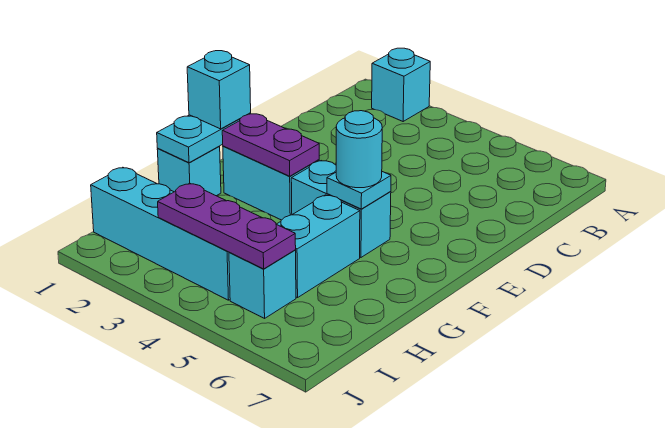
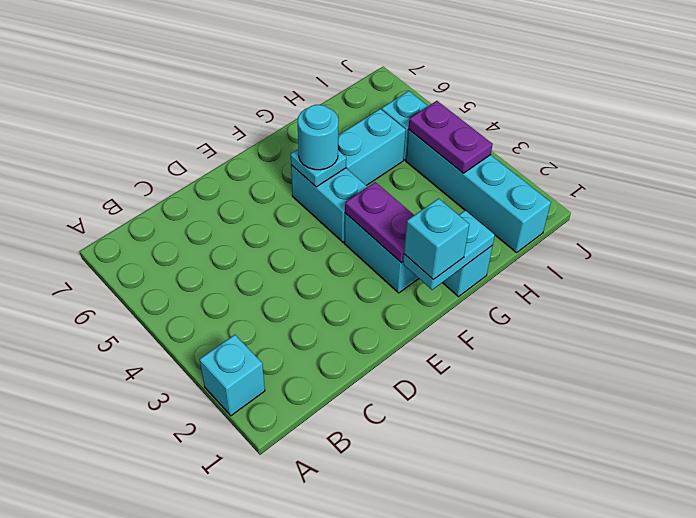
purple 1x3 plate [158,183,296,269] -> purple 1x2 plate [409,101,493,173]

